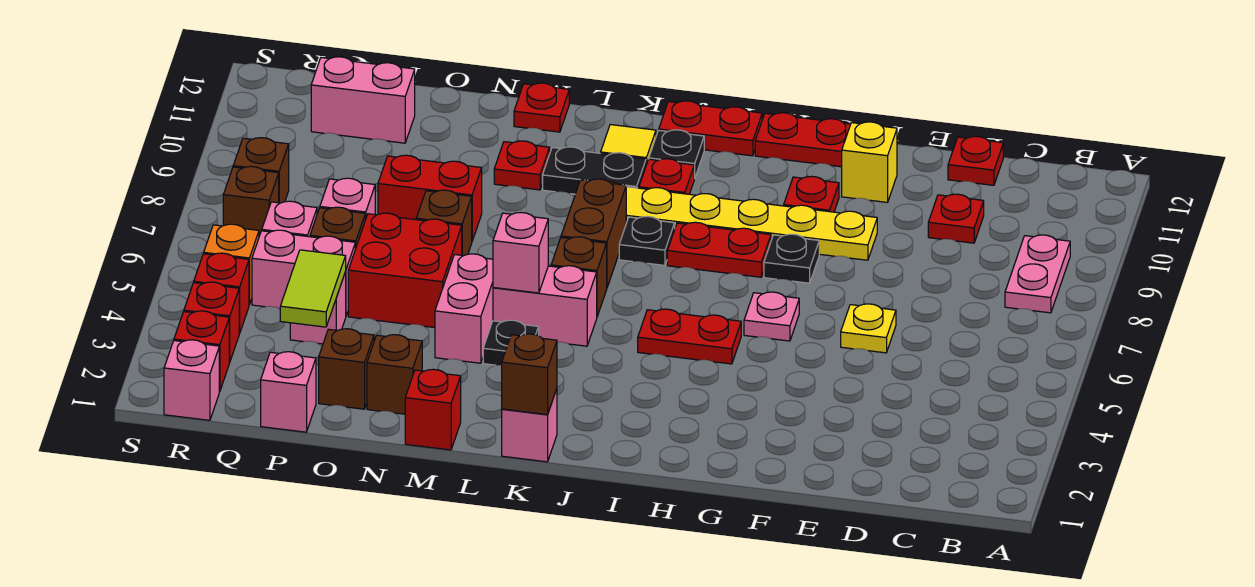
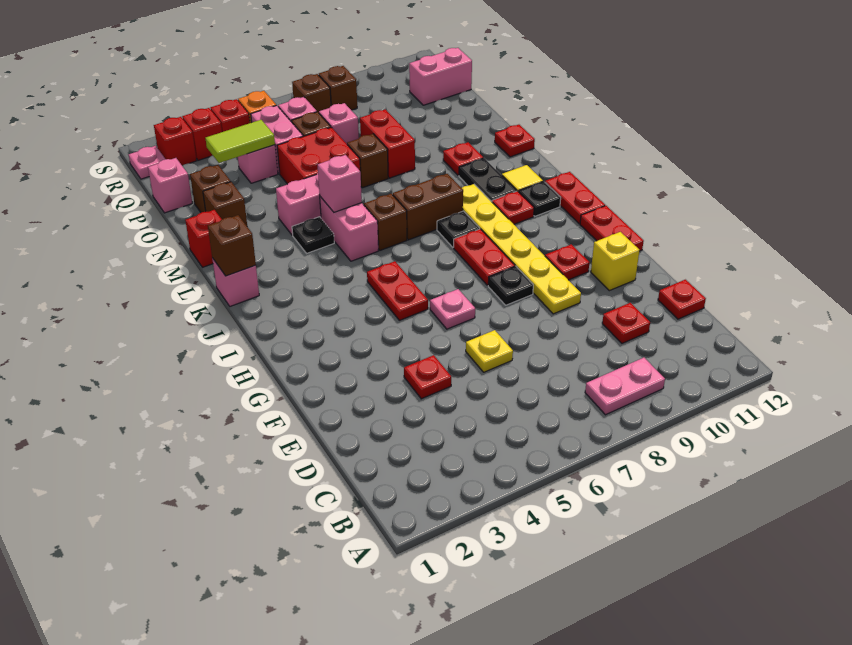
none -> red 1x1 plate [404,355,451,399]
pink 1x2 brick [311,57,415,143] -> pink 1x2 brick turned to [409,48,472,105]
pink 1x1 brick [164,340,219,420] -> pink 1x1 plate [129,146,165,179]

